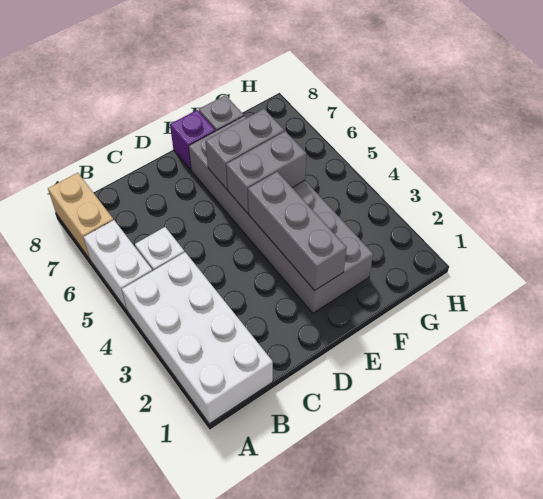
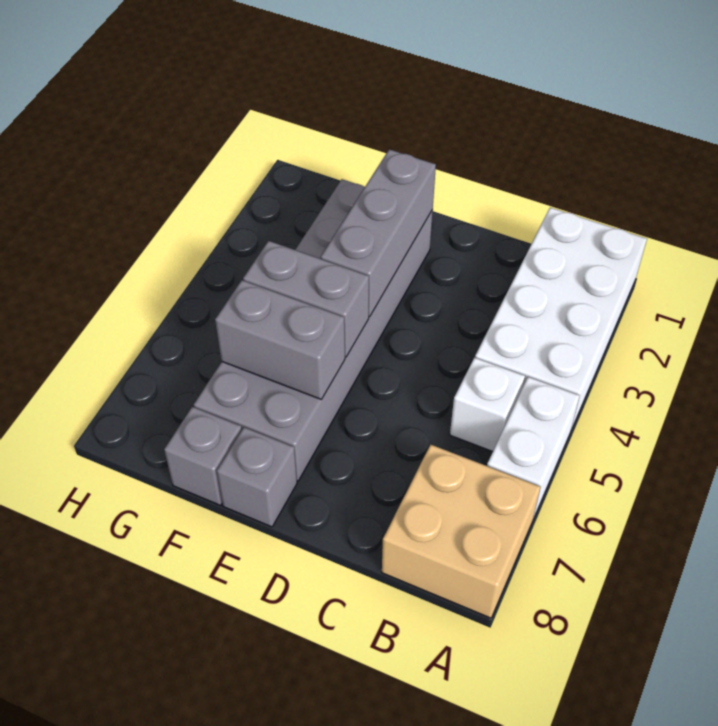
tan 1x2 brick [48,173,113,259] -> tan 2x2 brick [382,445,540,618]
purple 1x1 brick [170,110,215,170] -> grey 1x1 brick [217,427,297,527]

